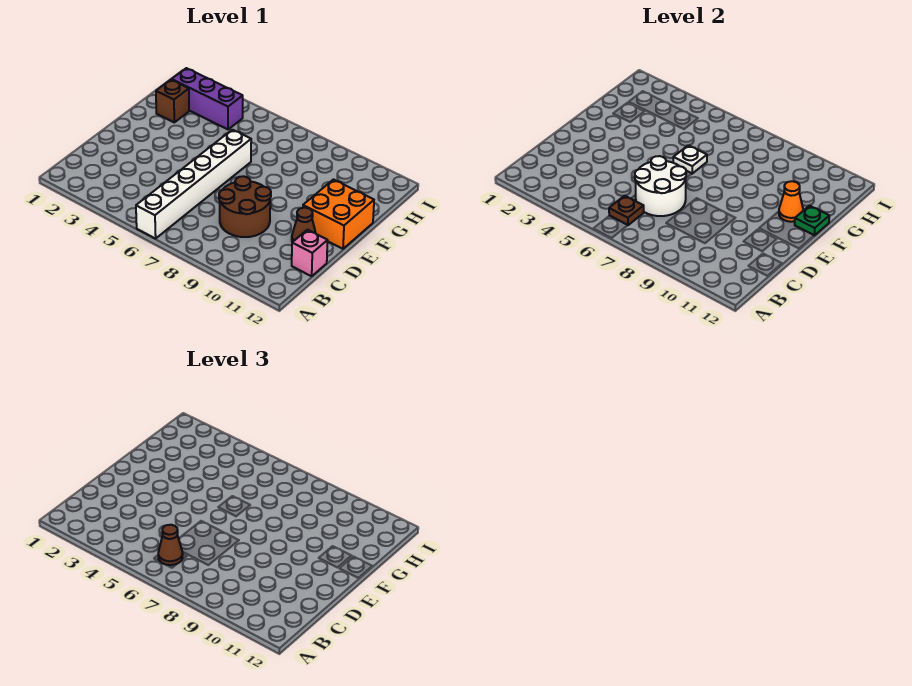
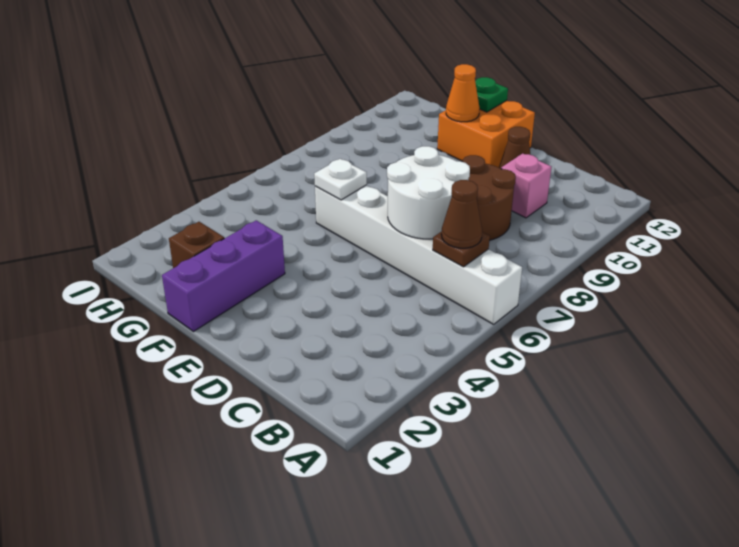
pink 1x1 brick [292,230,328,276] -> pink 1x1 brick moved to [501,153,551,218]
purple 1x3 brick [172,68,243,129] -> purple 1x3 brick moved to [162,220,285,332]

